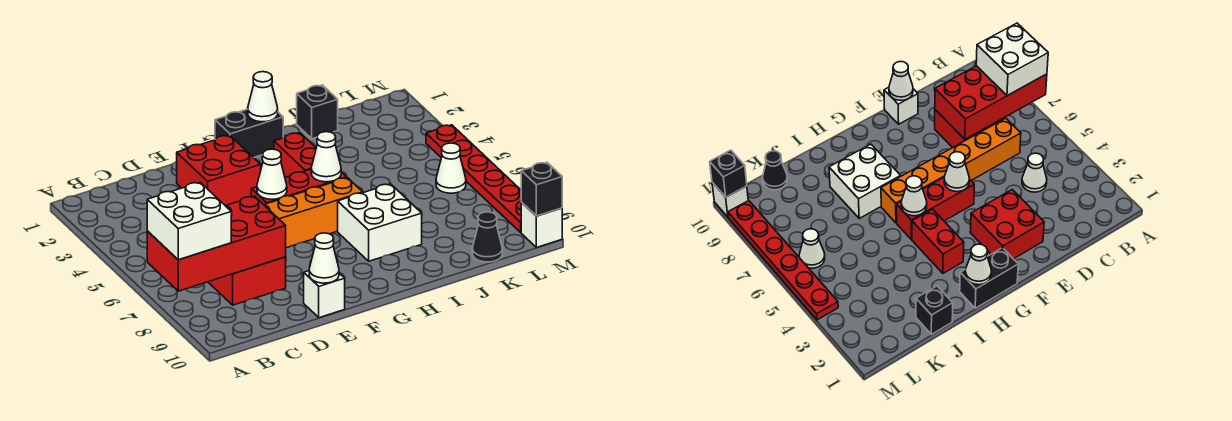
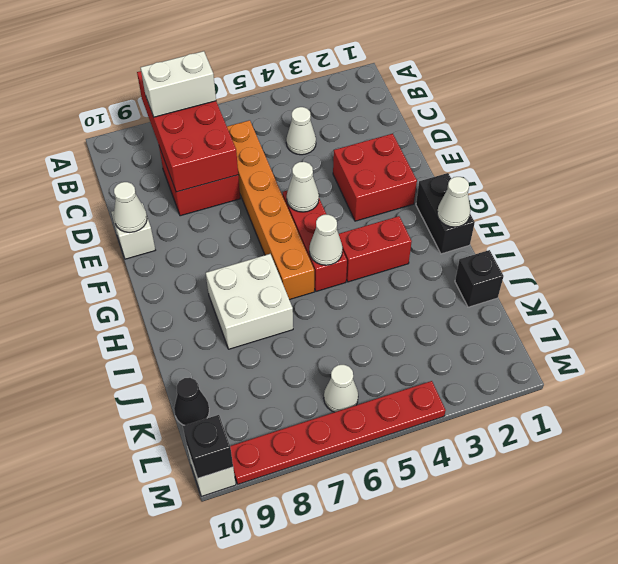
white 2x2 brick [147,182,231,260] -> white 1x2 brick [141,51,216,117]

